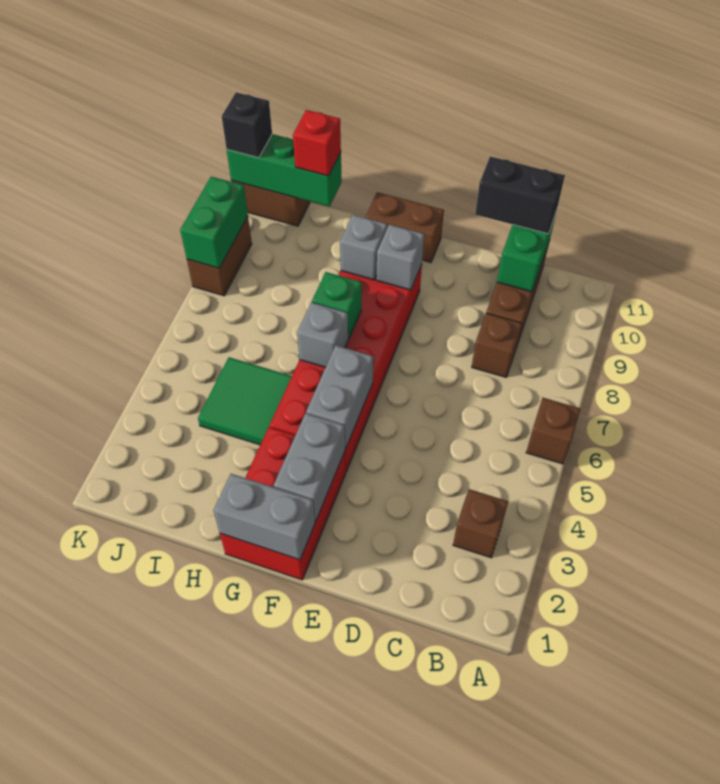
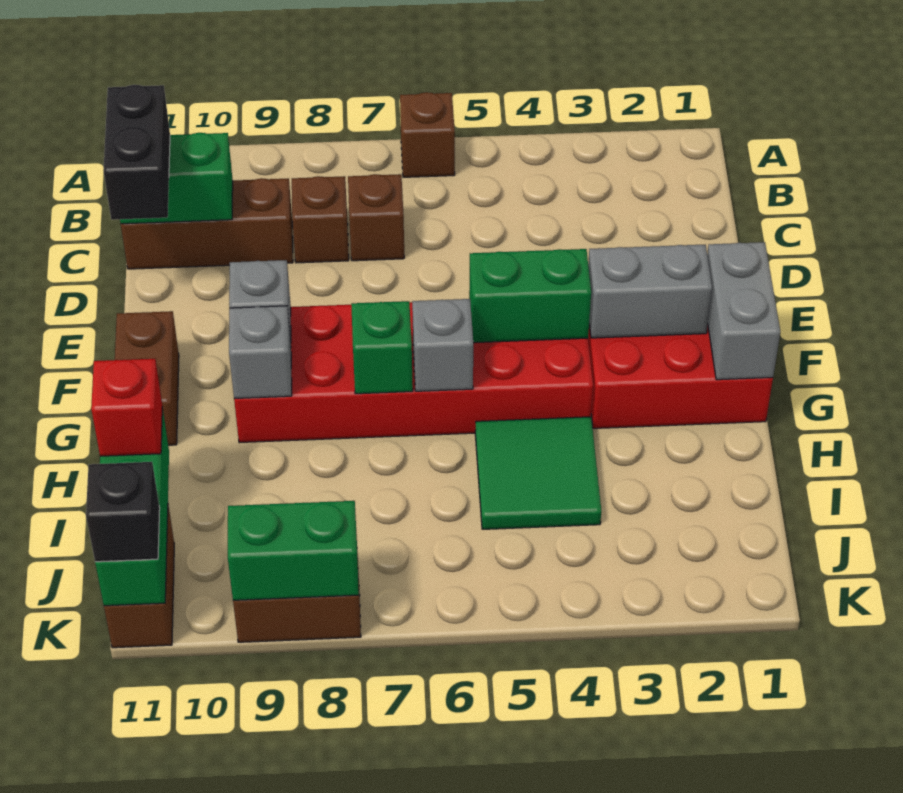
brown 1x1 brick [453,489,508,558] -> brown 1x1 brick moved to [348,174,404,261]
grey 1x2 brick [306,345,373,449] -> green 1x2 brick [469,249,591,343]

